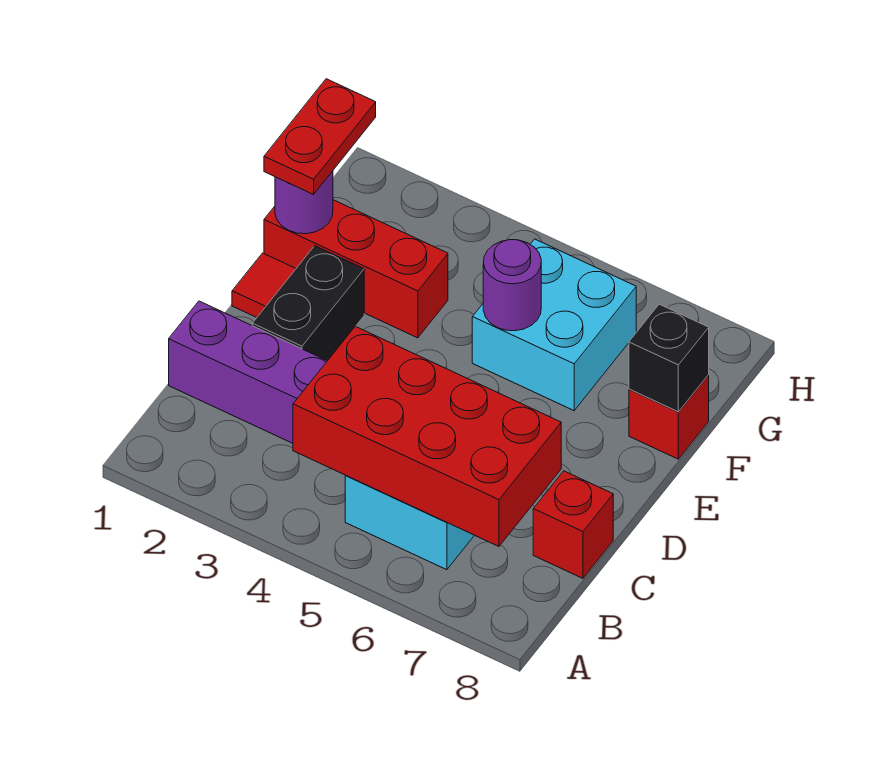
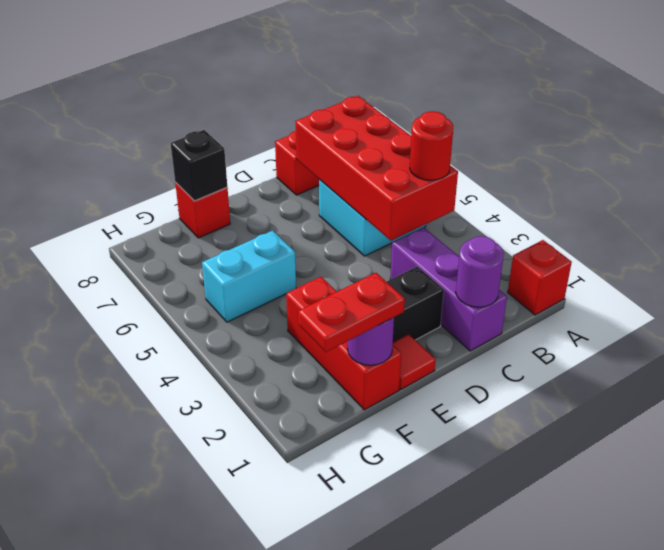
none -> red 1x1 brick [508,240,572,315]
none -> red 1x1 round brick [410,111,453,180]
cyan 2x2 brick [472,239,636,411] -> cyan 1x2 brick [202,231,296,322]
purple 1x1 round brick [483,240,541,331] -> purple 1x1 round brick moved to [456,236,504,307]

